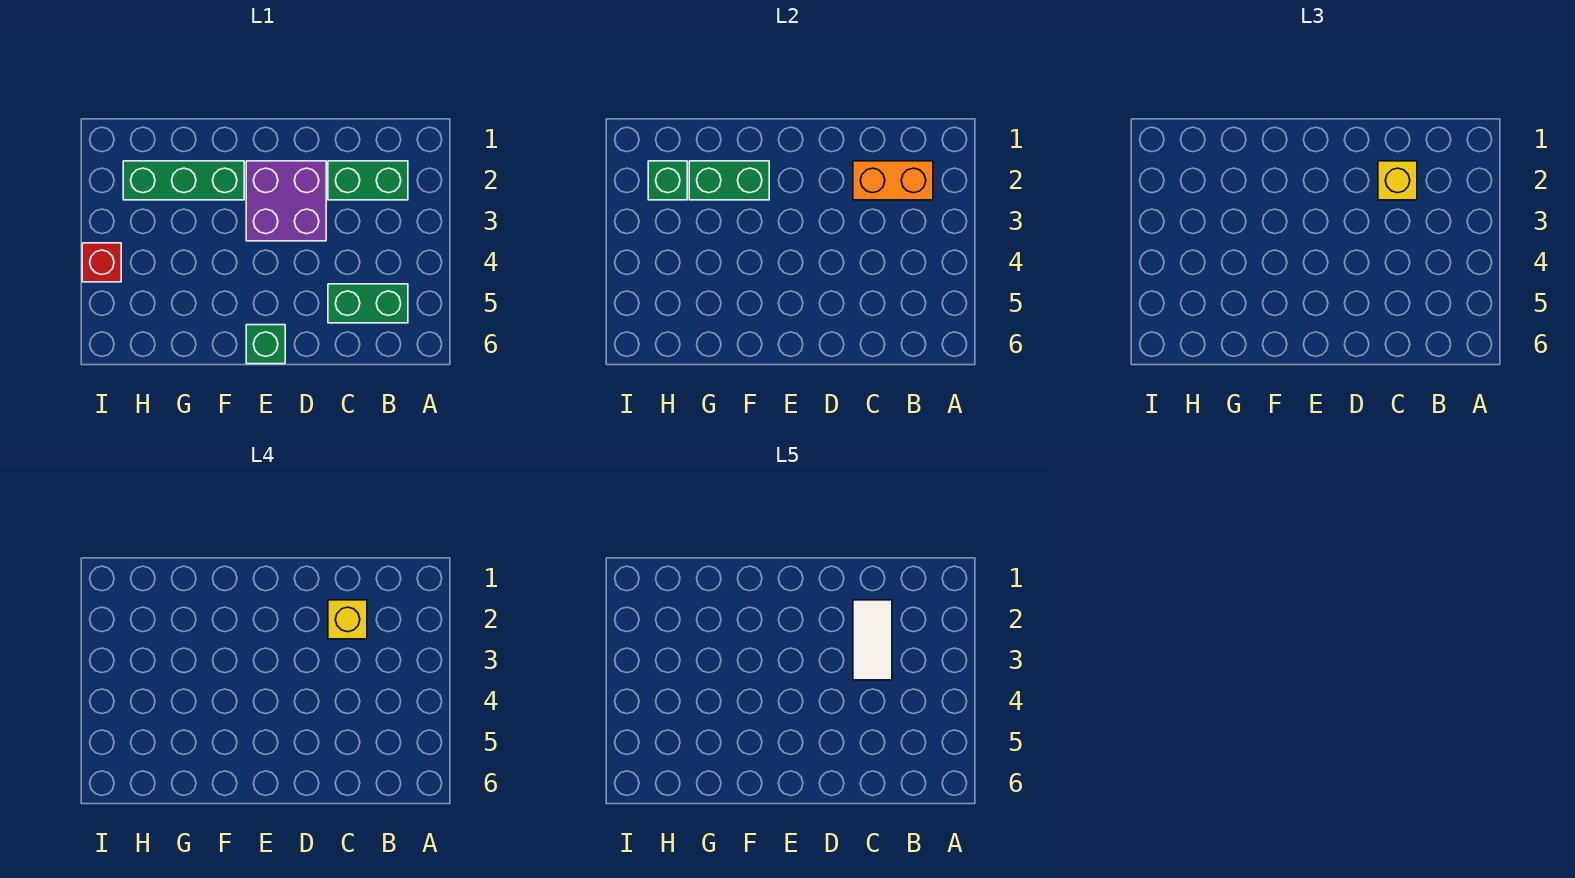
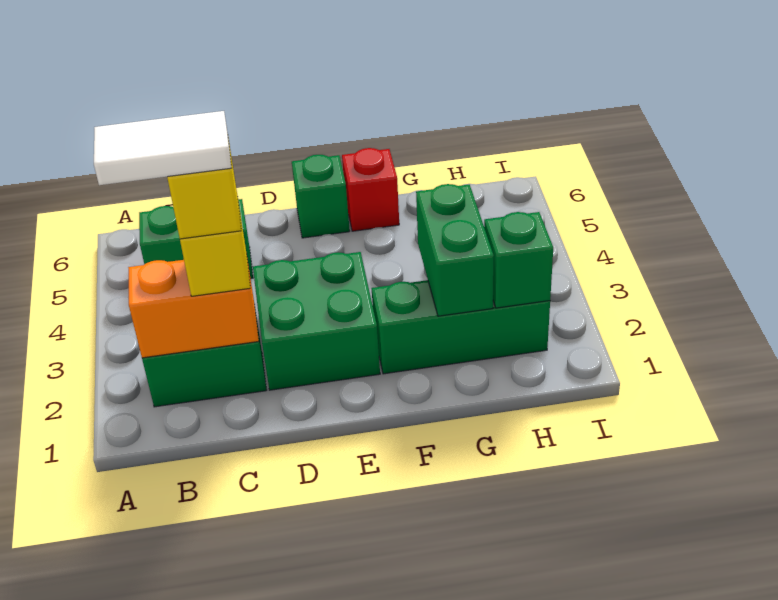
white 1x2 tile [853,600,892,680] -> white 1x2 tile turned to [94,111,231,185]
purple 2x2 brick [246,161,326,241] -> green 2x2 brick [253,252,380,390]
green 1x2 brick [689,161,769,200] -> green 1x2 brick turned to [416,184,494,316]
red 1x1 brick [82,243,121,282] -> red 1x1 brick moved to [342,148,399,231]

